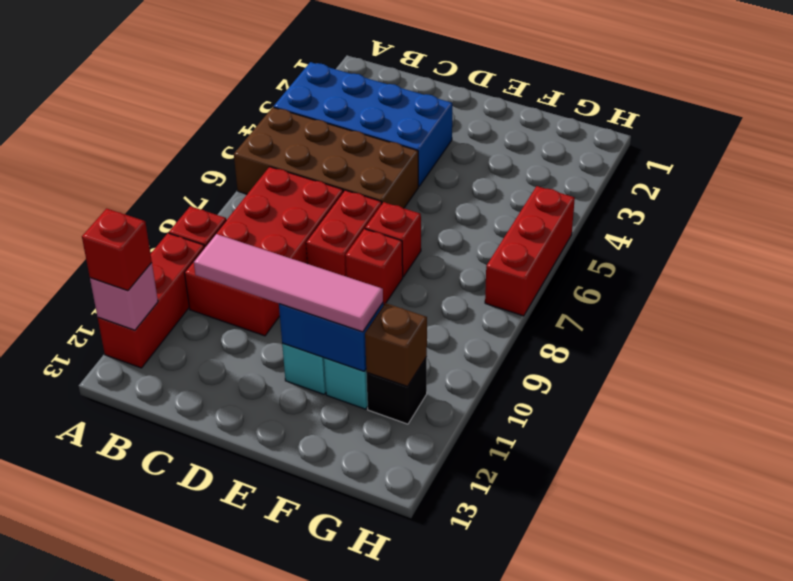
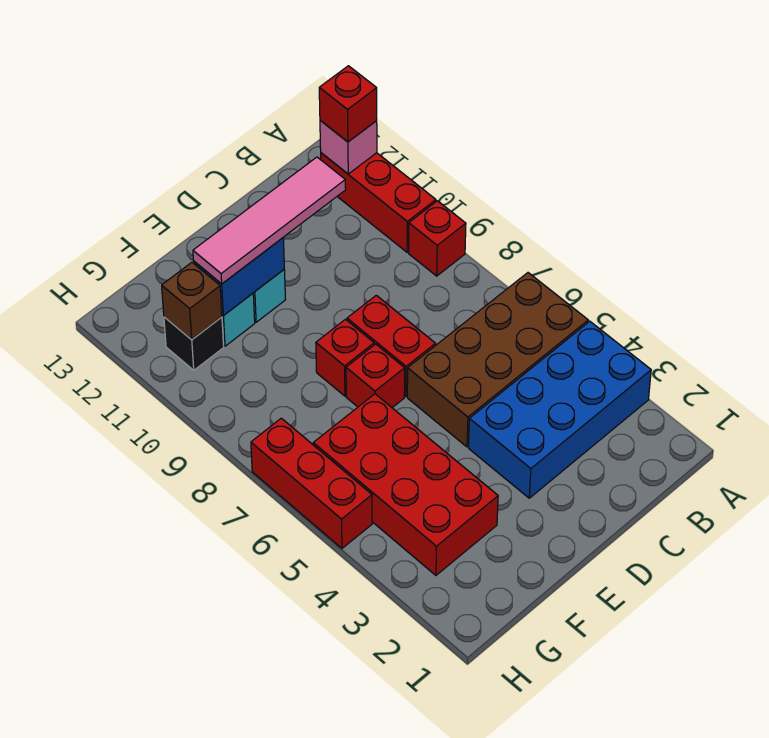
red 2x4 brick [185,167,343,336] -> red 2x4 brick moved to [313,394,498,575]

